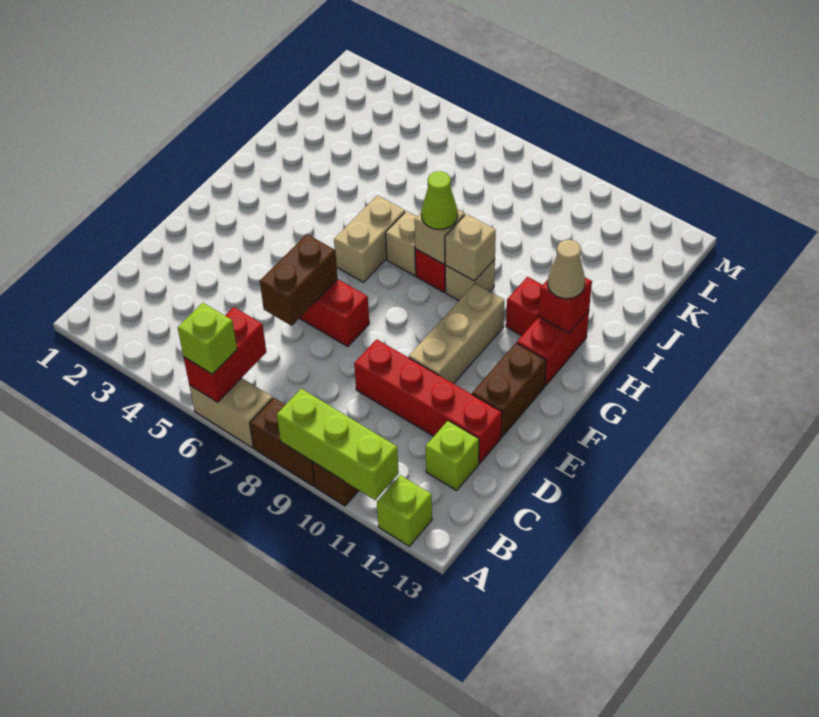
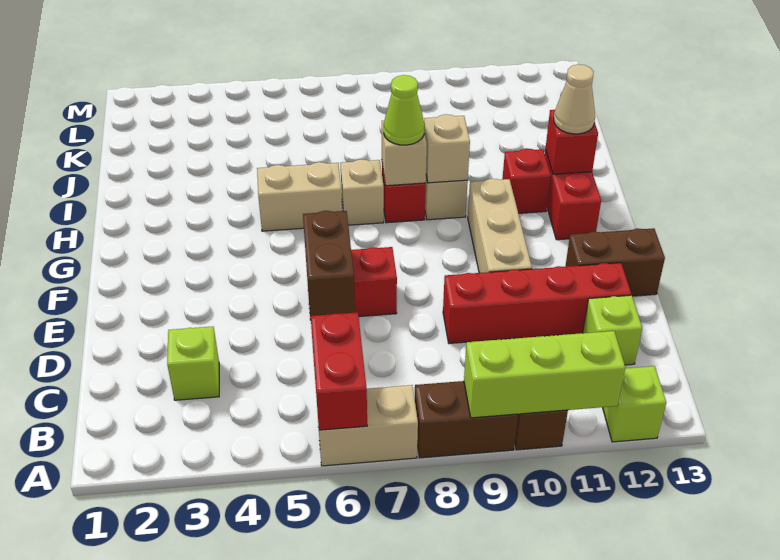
lime 1x1 brick [178,303,237,374] -> lime 1x1 brick moved to [167,327,219,400]
brown 1x2 brick [472,343,546,437] -> brown 1x2 brick turned to [565,228,665,296]
tan 1x2 brick [334,195,405,282] -> tan 1x2 brick turned to [257,162,342,231]

